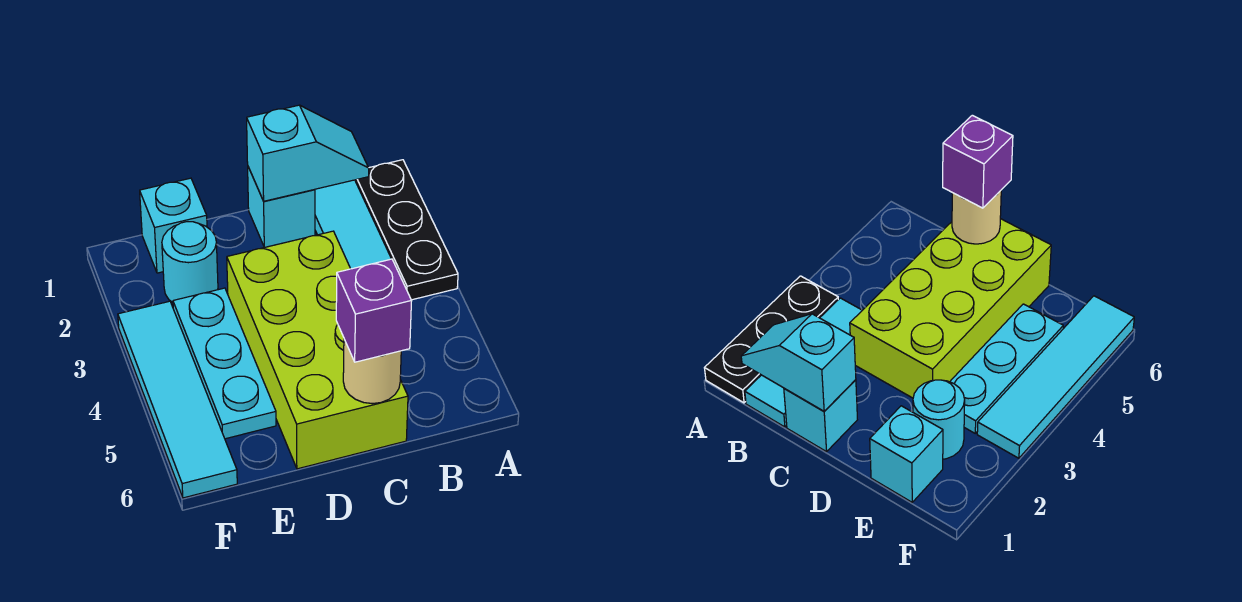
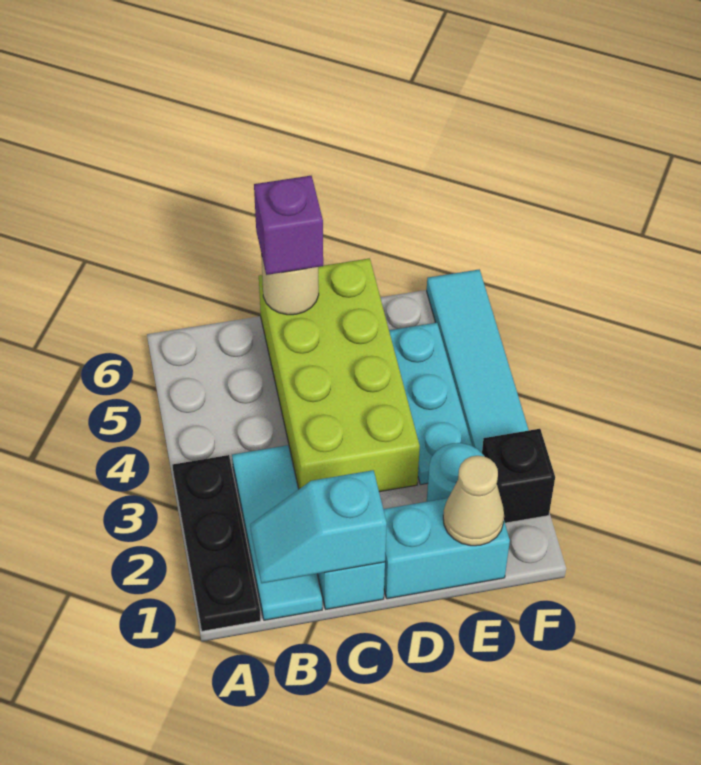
cyan 1x1 brick [140,178,207,273] -> cyan 1x2 brick [383,498,510,599]
none -> tan 1x1 cone [443,456,504,546]
none -> black 1x1 brick [482,429,555,523]

